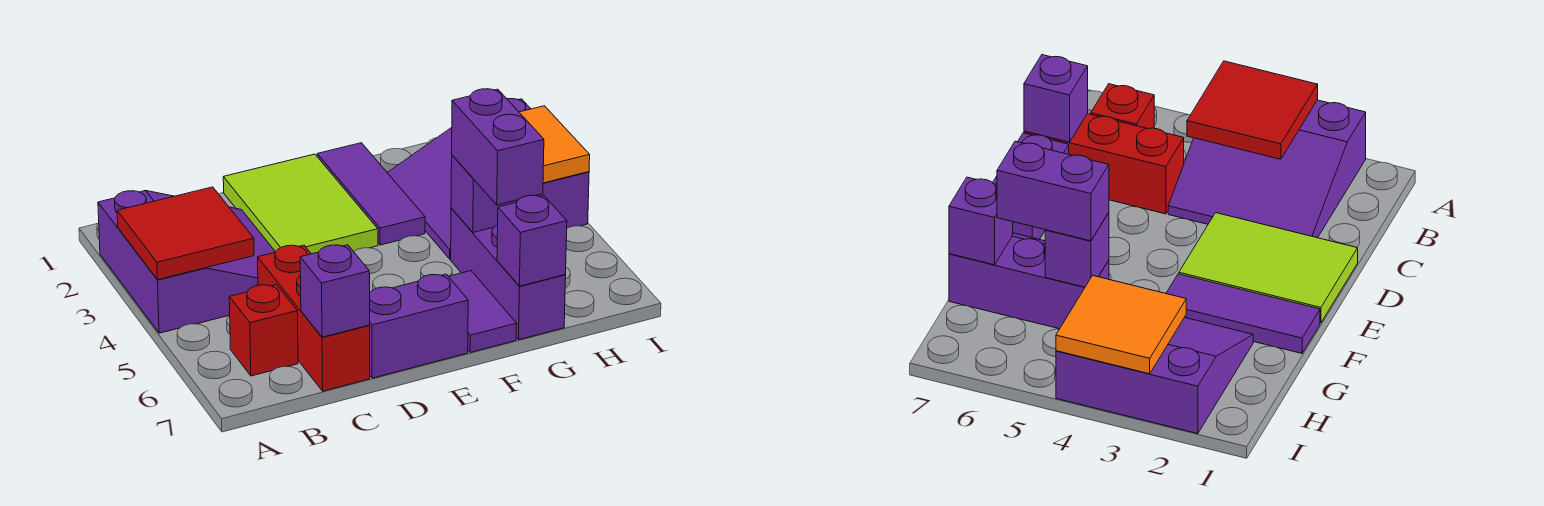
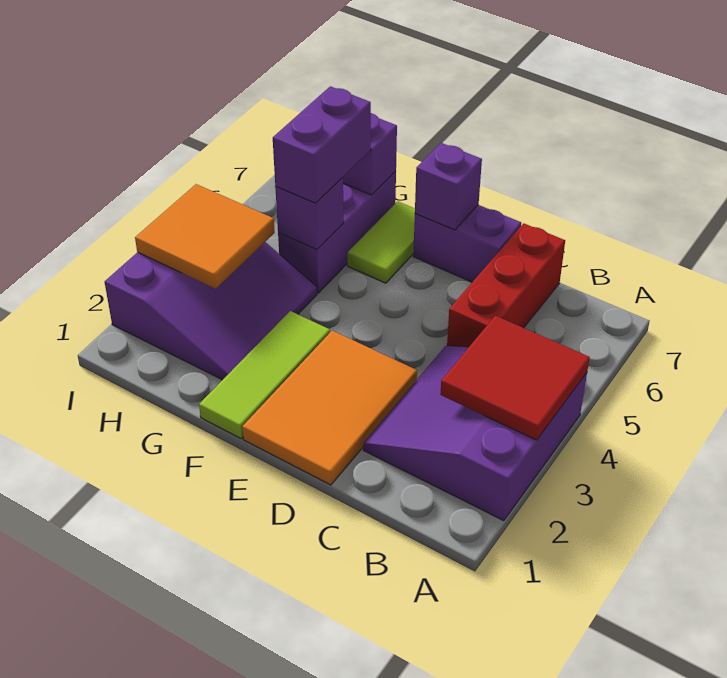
red 1x1 brick [229,285,298,376] -> none
purple 1x1 brick [300,245,370,337] -> purple 1x1 brick moved to [415,143,482,230]
lime 2x3 tile [223,154,378,254] -> orange 2x3 tile [242,331,417,485]
purple 1x3 tile [317,143,425,245] -> lime 1x3 tile [199,311,330,439]
purple 1x2 tile [448,271,517,352] -> lime 1x2 tile [347,201,415,283]

